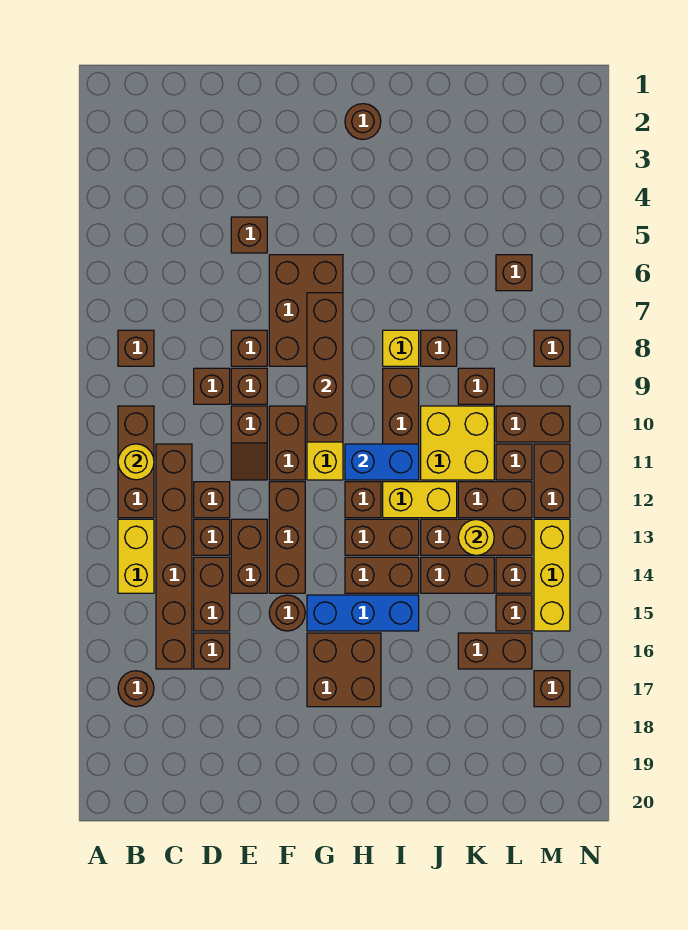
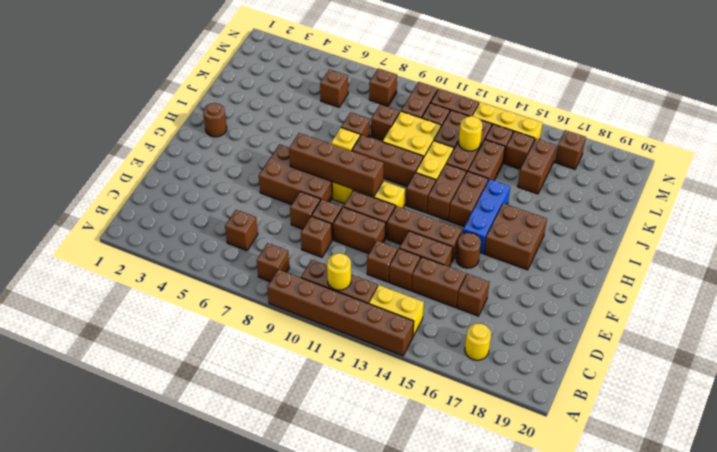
brown 1x1 round brick [118,671,154,707] -> yellow 1x1 round brick [465,323,491,360]
brown 1x6 brick [156,444,192,669] -> brown 1x6 brick moved to [267,269,414,356]
brown 1x1 brick [231,217,267,253] -> brown 1x1 brick moved to [225,210,258,251]
brown 1x2 slope [231,406,267,480] -> brown 1x2 brick [333,207,386,254]
blue 1x2 brick [345,444,419,480] -> none

